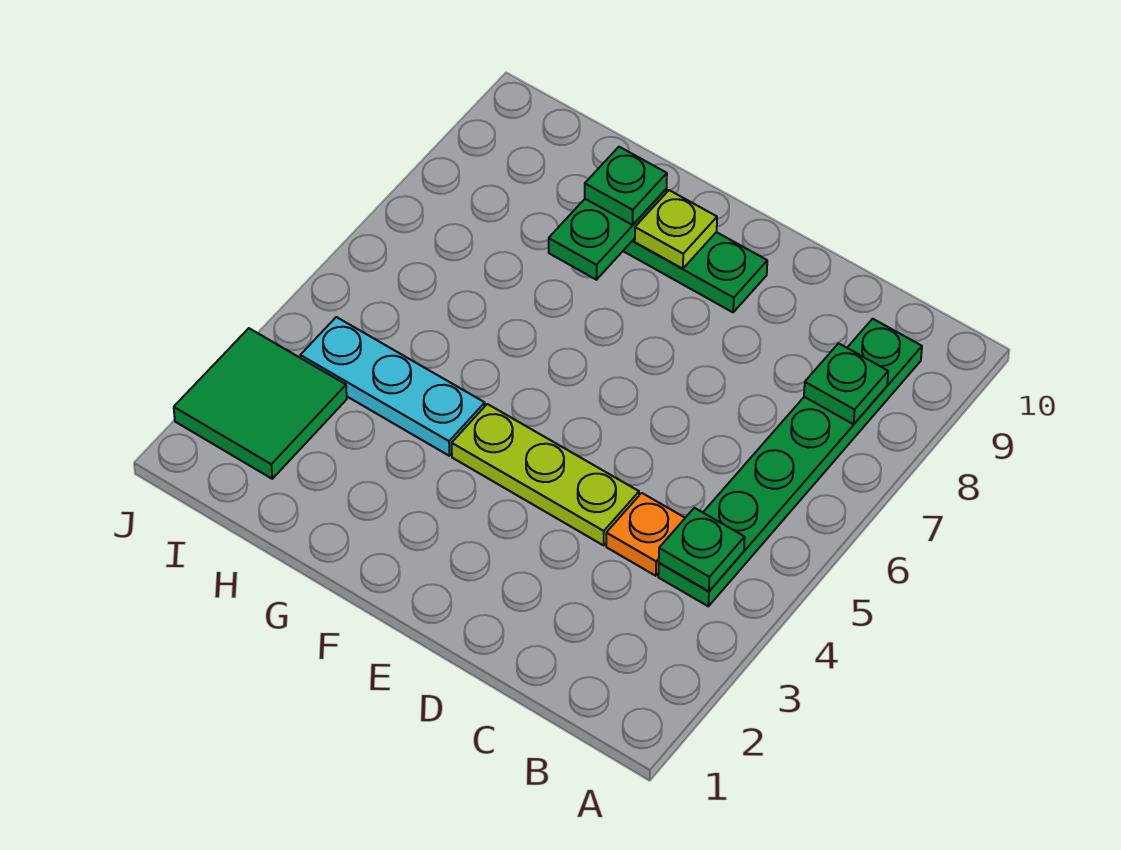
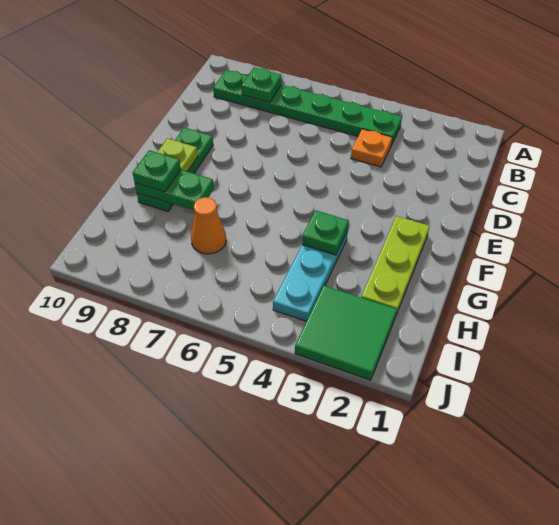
green 1x1 plate [659,508,745,591] -> green 1x1 plate moved to [302,210,349,255]
lime 1x3 plate [452,404,639,545] -> lime 1x3 plate moved to [361,216,430,314]
none -> orange 1x1 cone [191,197,226,254]

